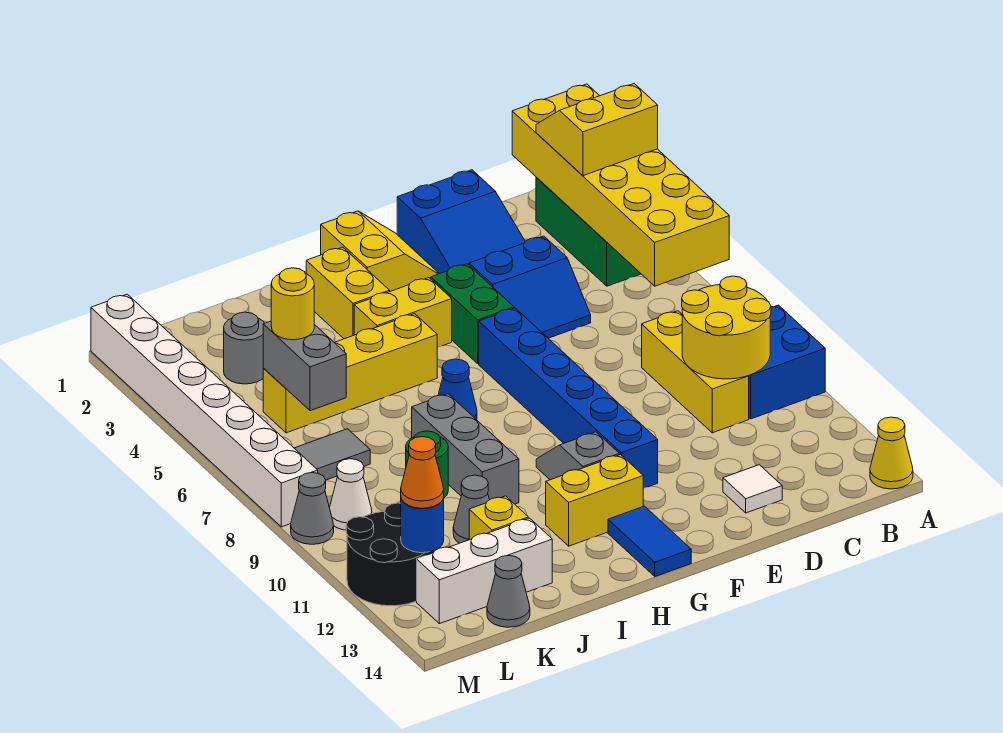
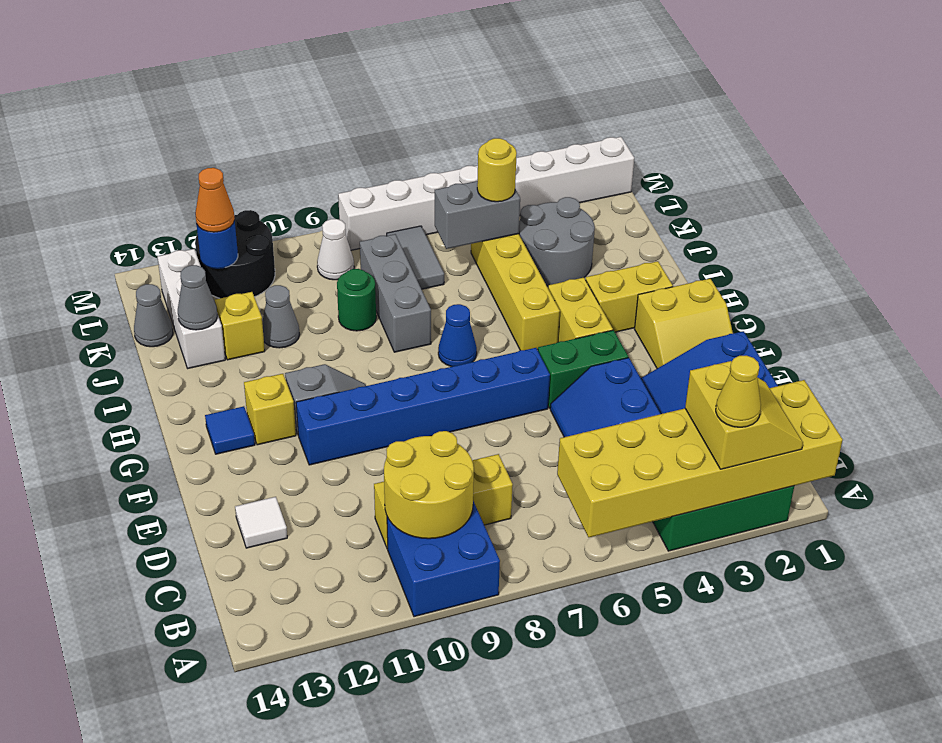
yellow 1x1 cone [870,417,913,489] -> yellow 1x1 cone moved to [716,355,761,427]
yellow 1x2 brick [546,455,643,546] -> yellow 1x1 brick [244,374,296,445]
blue 1x2 tile [608,506,691,576] -> blue 1x1 tile [205,406,255,454]
grey 1x3 brick [412,394,519,504] -> grey 1x3 brick turned to [360,234,431,352]
grey 1x1 round brick [224,312,264,384] -> grey 2x2 round brick [519,197,595,286]
grey 1x1 cone [291,473,334,544] -> grey 1x1 cone moved to [178,265,217,330]

